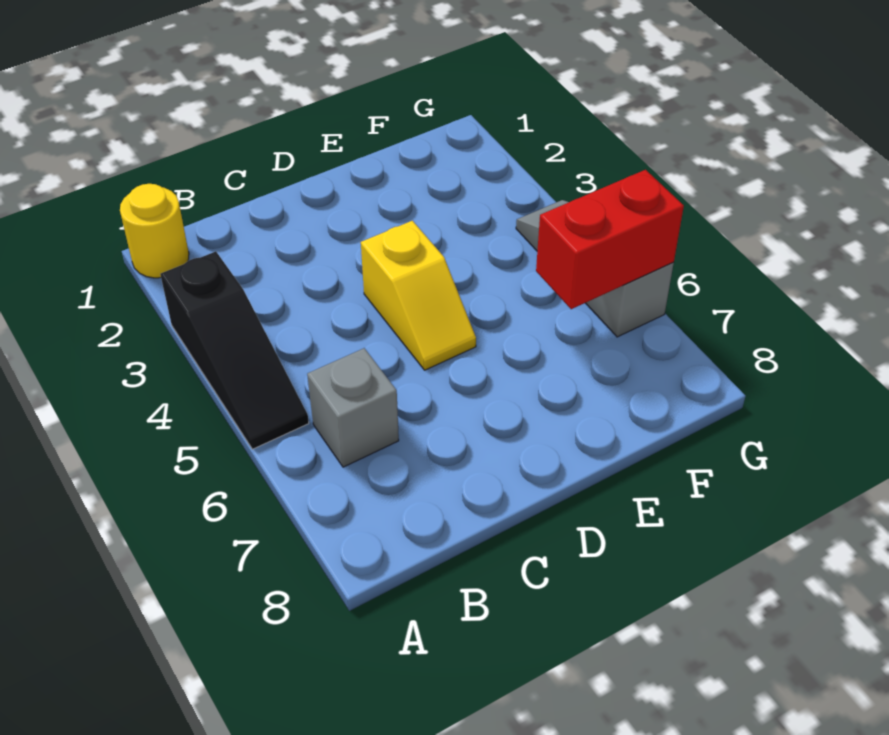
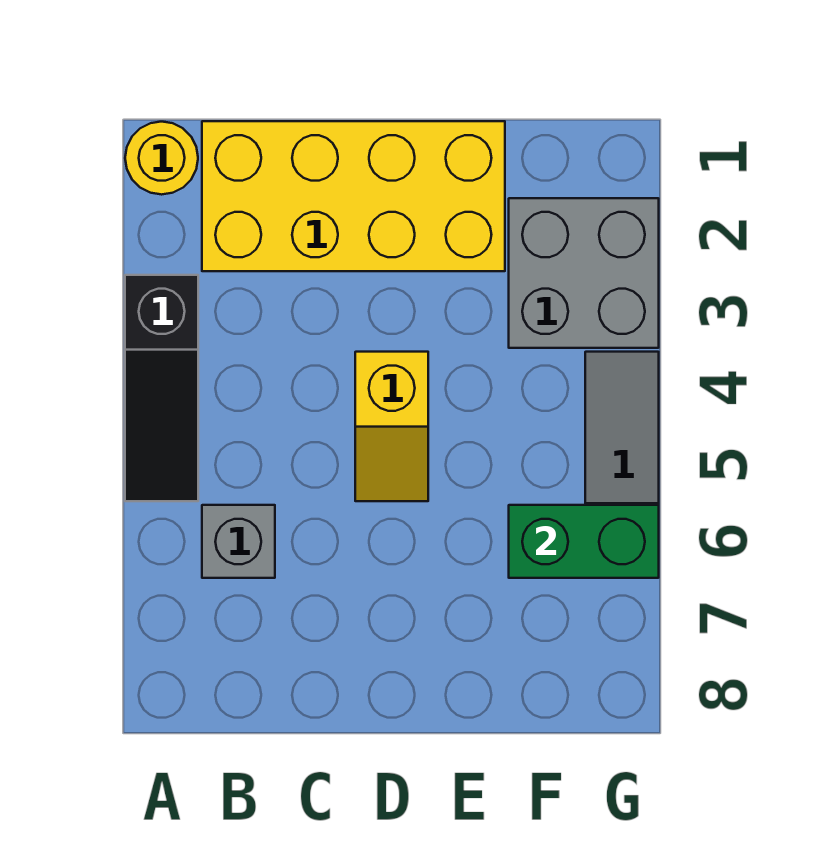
none -> yellow 2x4 brick [202,121,505,271]
none -> grey 2x2 brick [509,198,659,348]
red 1x2 brick [536,170,684,309] -> green 1x2 brick [509,505,659,578]

